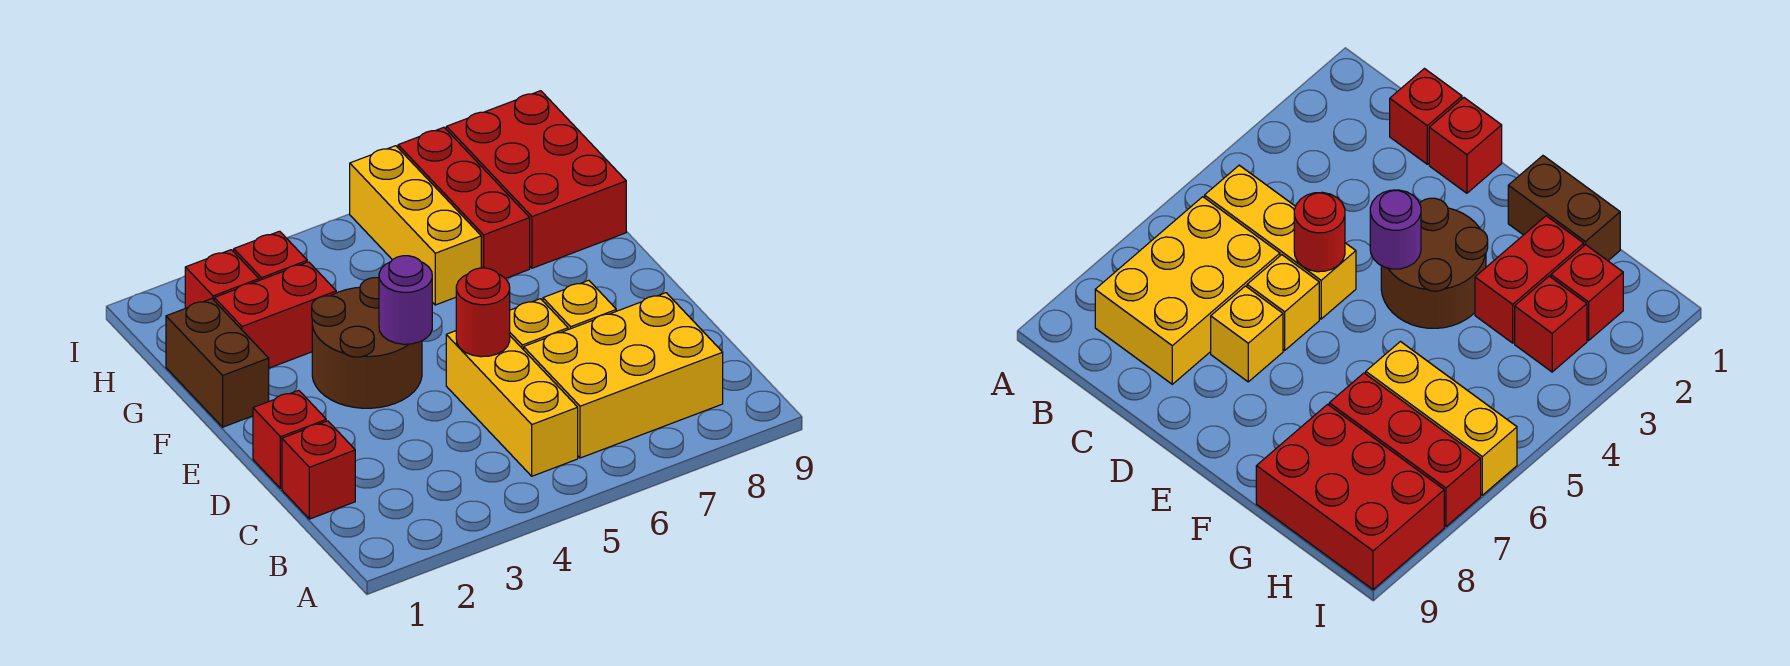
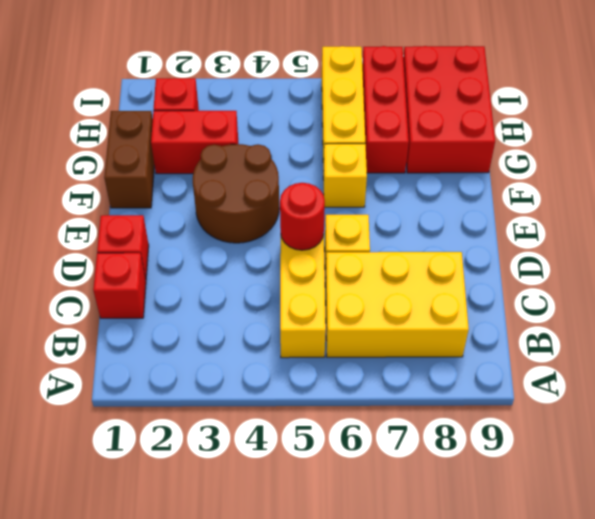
yellow 1x1 brick [543,280,616,330] -> yellow 1x1 brick moved to [323,144,367,207]
purple 1x1 round brick [379,256,432,344] -> none
red 1x1 brick [234,231,307,280] -> none

